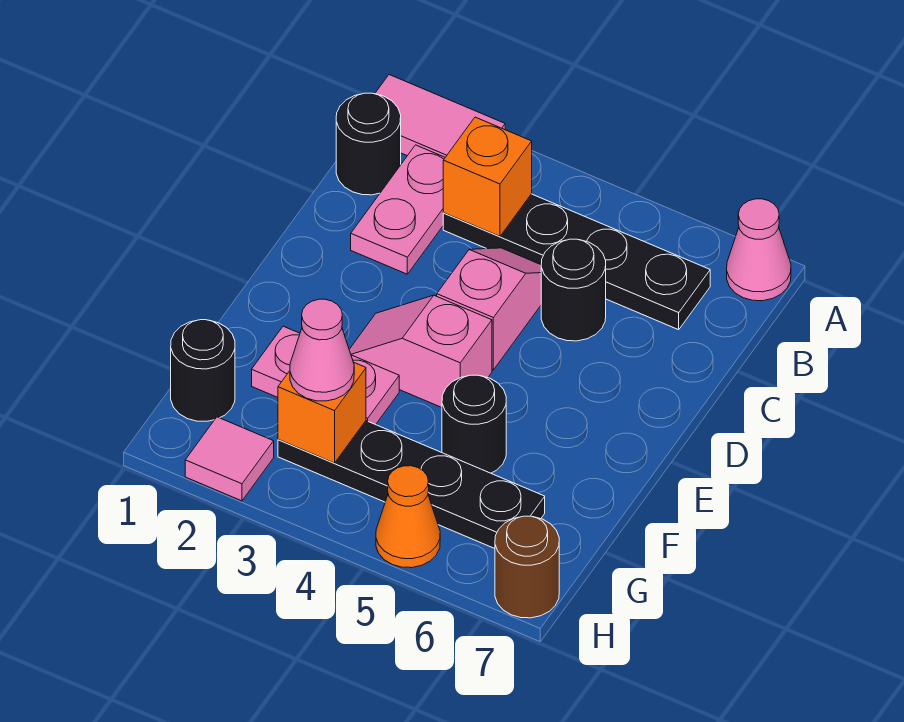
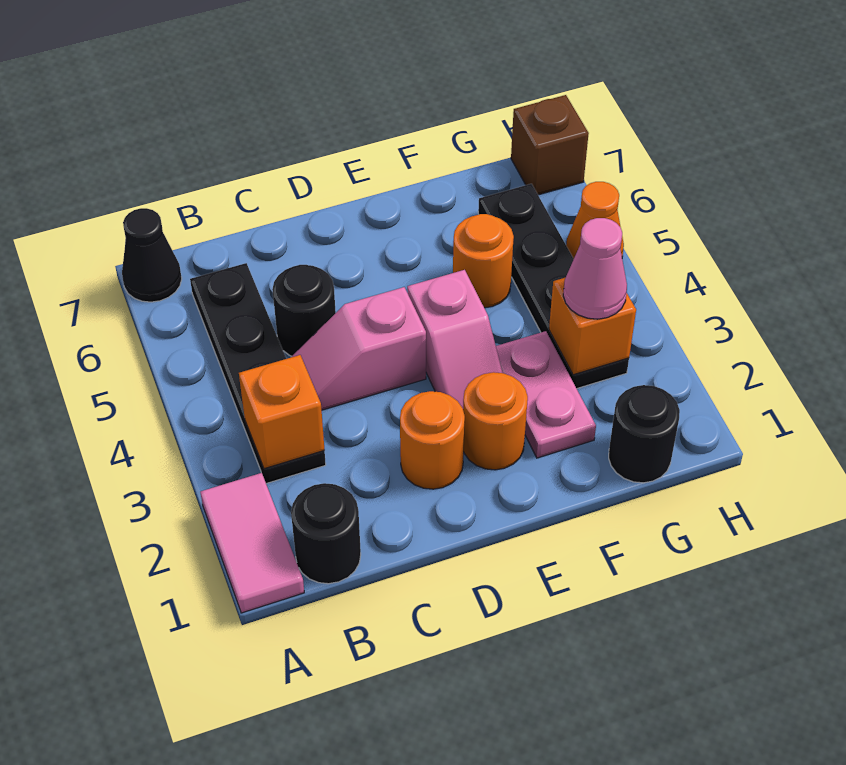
pink 1x1 cone [727,199,791,301] -> black 1x1 cone [122,208,182,302]
pink 1x2 plate [351,145,445,274] -> none
none -> orange 1x1 round brick [400,391,465,489]
none -> orange 1x1 round brick [463,372,528,470]
black 1x1 round brick [442,375,506,473] -> orange 1x1 round brick [453,214,514,308]
pink 1x1 tile [185,417,274,501] -> none
brown 1x1 round brick [495,516,559,618] -> brown 1x1 brick [511,95,589,195]

